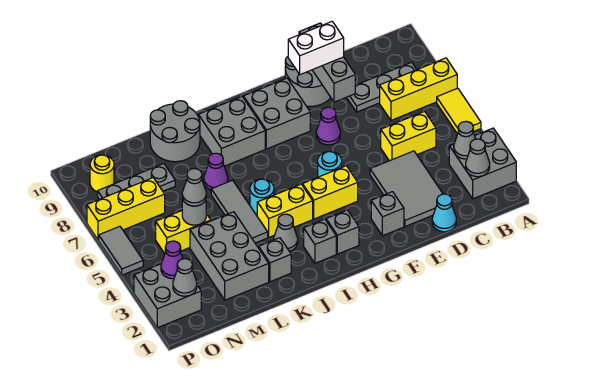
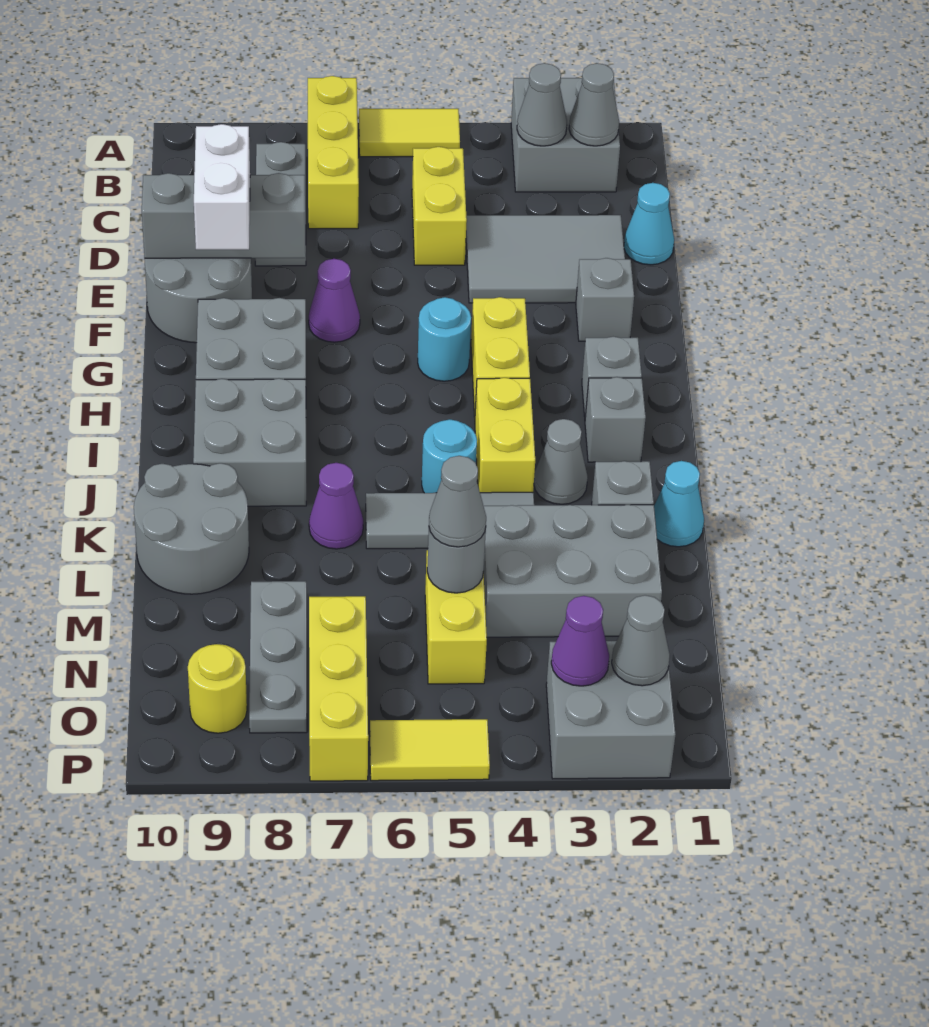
none -> cyan 1x1 cone [654,461,704,547]
grey 1x2 tile [99,226,143,275] -> yellow 1x2 tile [370,719,490,781]

